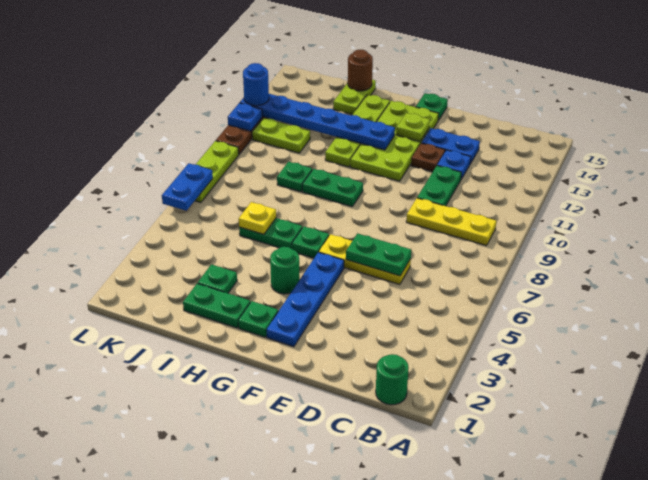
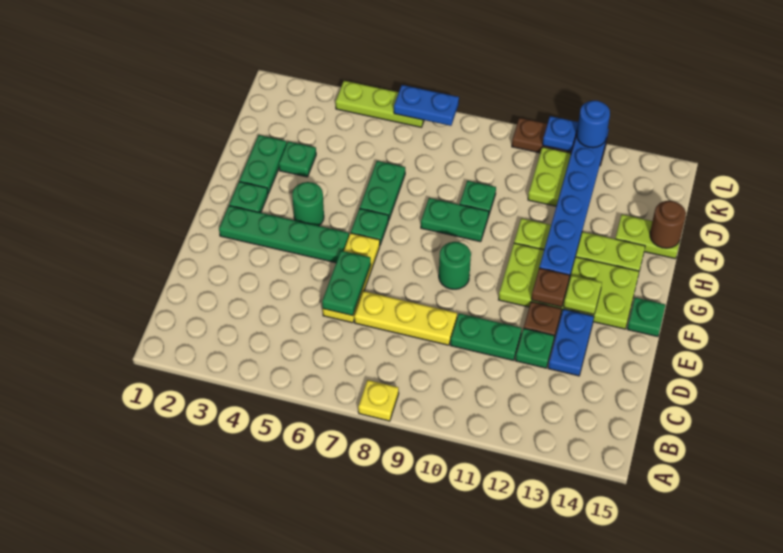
green 1x1 round brick [376,354,409,405] -> green 1x1 round brick moved to [439,242,471,289]
yellow 1x3 plate [406,198,496,246] -> yellow 1x3 plate turned to [354,291,457,345]
blue 1x1 plate [437,150,471,179] -> green 1x1 plate [515,328,554,368]
blue 1x4 plate [266,252,344,347] -> green 1x4 plate [219,206,349,263]
none -> brown 1x1 plate [531,268,570,307]
green 1x2 plate [302,169,363,207] -> green 1x2 plate turned to [421,198,489,242]
yellow 1x1 plate [239,202,276,234] -> yellow 1x1 plate moved to [358,380,399,421]
lime 1x3 plate [195,141,239,203] -> lime 1x3 plate moved to [336,81,424,127]

